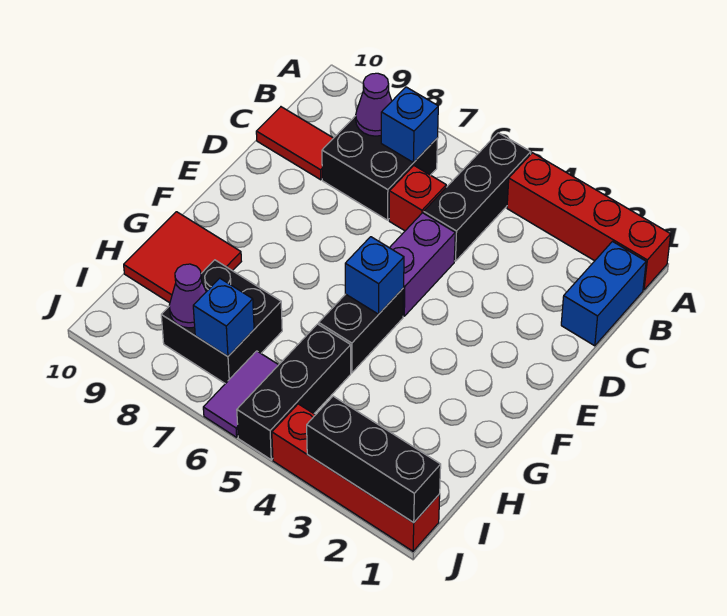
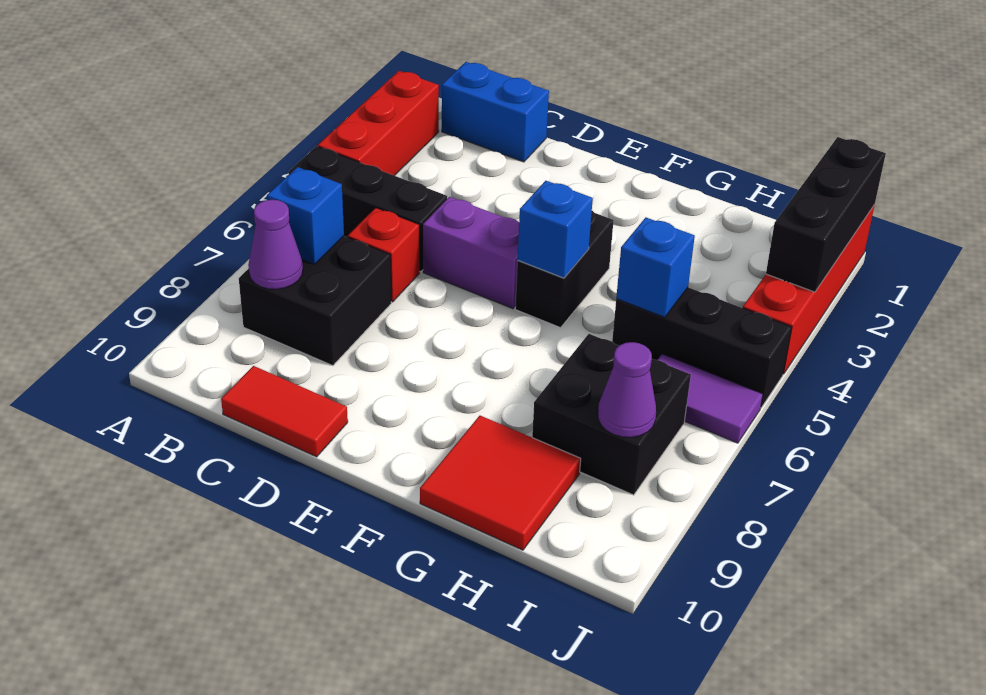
red 1x4 brick [507,153,671,290] -> red 1x3 brick [318,71,439,176]
red 1x2 tile [256,107,333,180] -> red 1x2 tile turned to [221,366,348,457]
black 1x2 brick [319,288,404,373] -> black 1x2 brick turned to [515,211,614,328]
blue 1x1 brick [193,278,254,356] -> blue 1x1 brick moved to [616,218,695,317]

